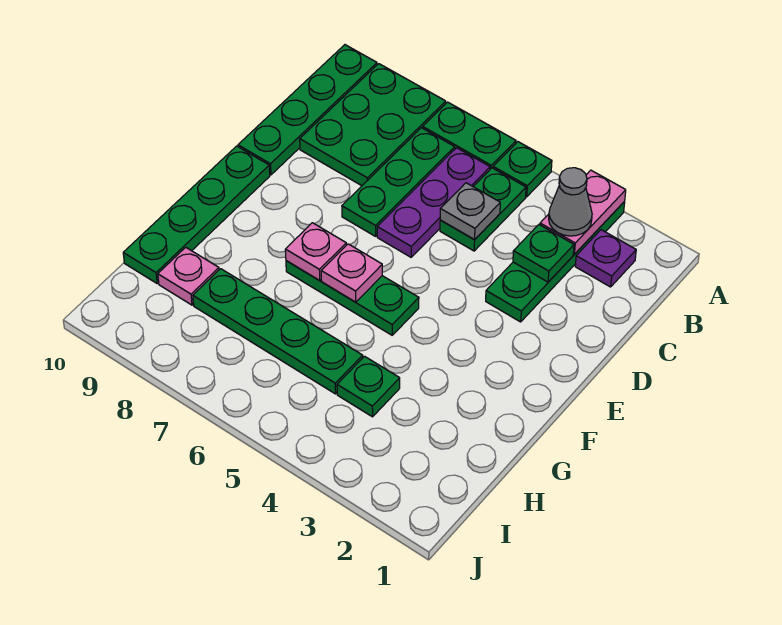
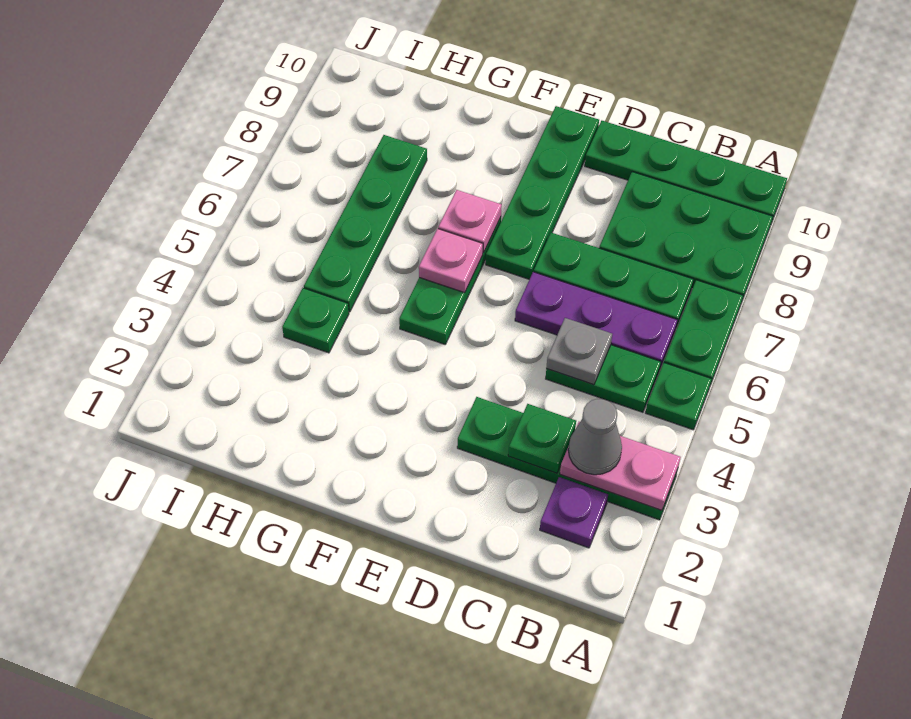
green 1x4 plate [123,146,270,283] -> green 1x4 plate turned to [486,106,599,279]
pink 1x1 plate [158,247,219,305] -> none

